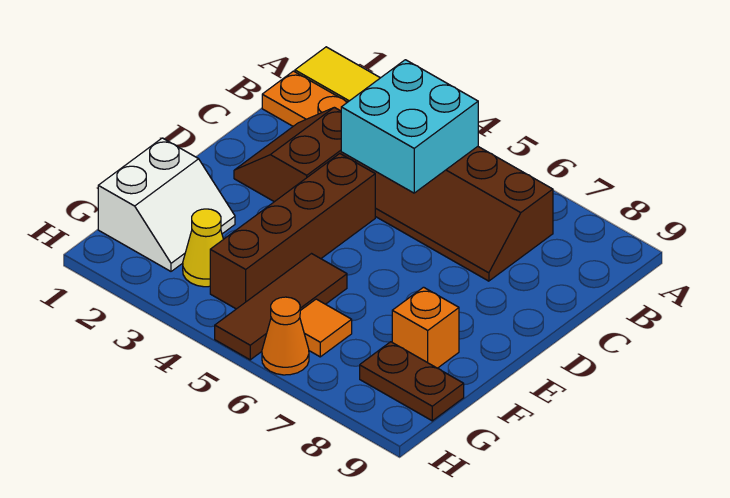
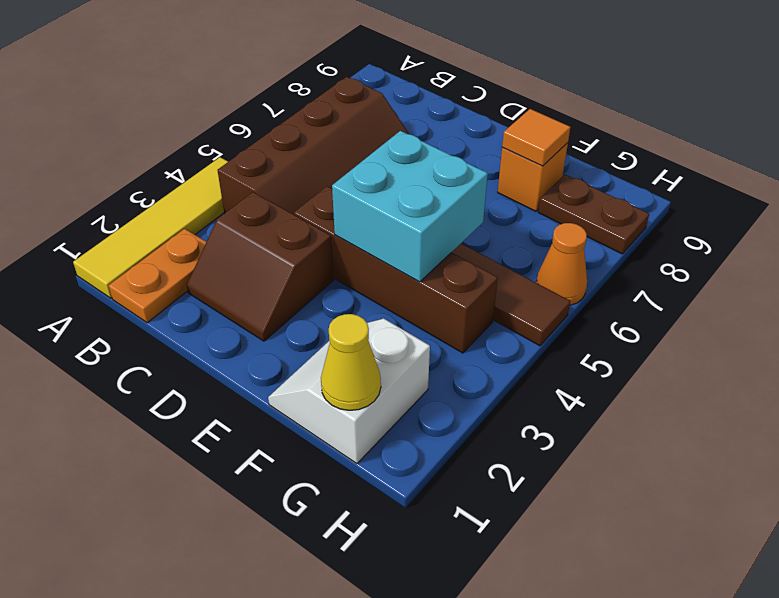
cyan 2x2 brick [341,60,478,193] -> cyan 2x2 brick moved to [332,131,488,282]
white 2x2 slope [98,138,235,271] -> white 2x2 slope turned to [268,319,430,464]
yellow 1x1 cone [183,209,223,287] -> yellow 1x1 cone moved to [321,314,381,410]
orange 1x1 tile [300,299,352,357] -> orange 1x1 tile moved to [502,109,570,166]
brown 1x2 plate [360,342,464,421] -> brown 1x2 plate turned to [538,174,649,254]

